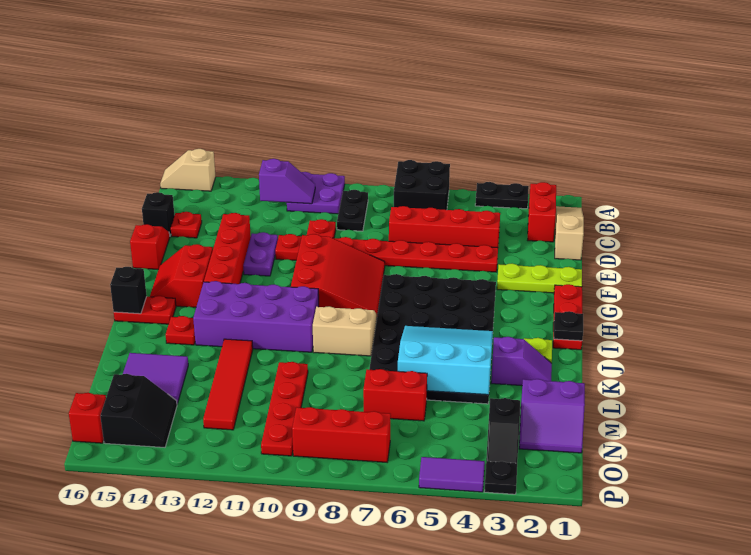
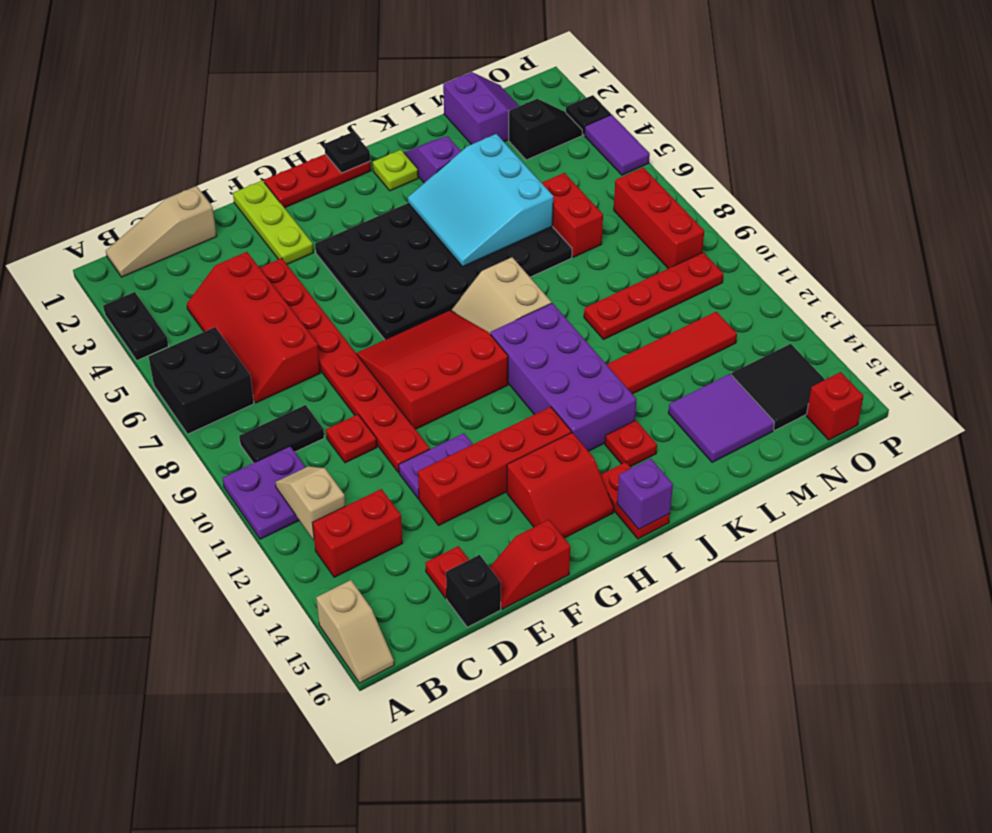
red 1x2 brick [528,182,556,242] -> red 1x2 brick moved to [312,489,403,577]
purple 1x2 slope [259,159,315,204] -> tan 1x2 slope [275,466,345,540]
black 1x1 brick [110,267,147,314] -> purple 1x1 brick [617,459,673,529]
black 2x2 slope [100,374,177,447] -> black 2x2 tile [731,344,825,430]

